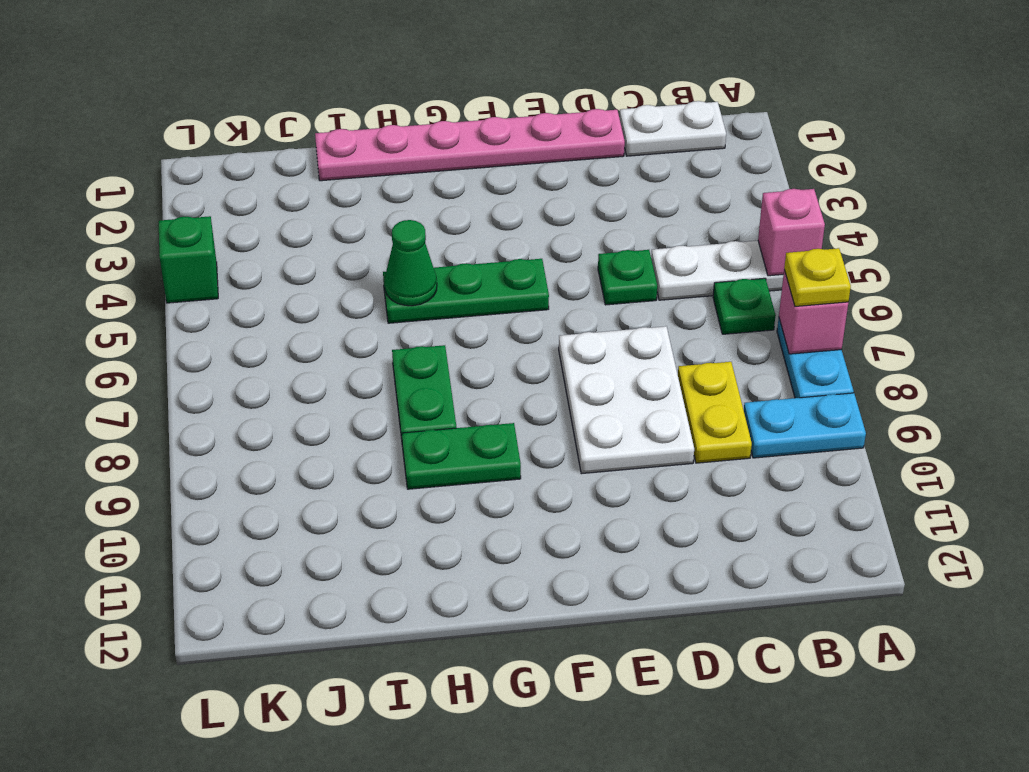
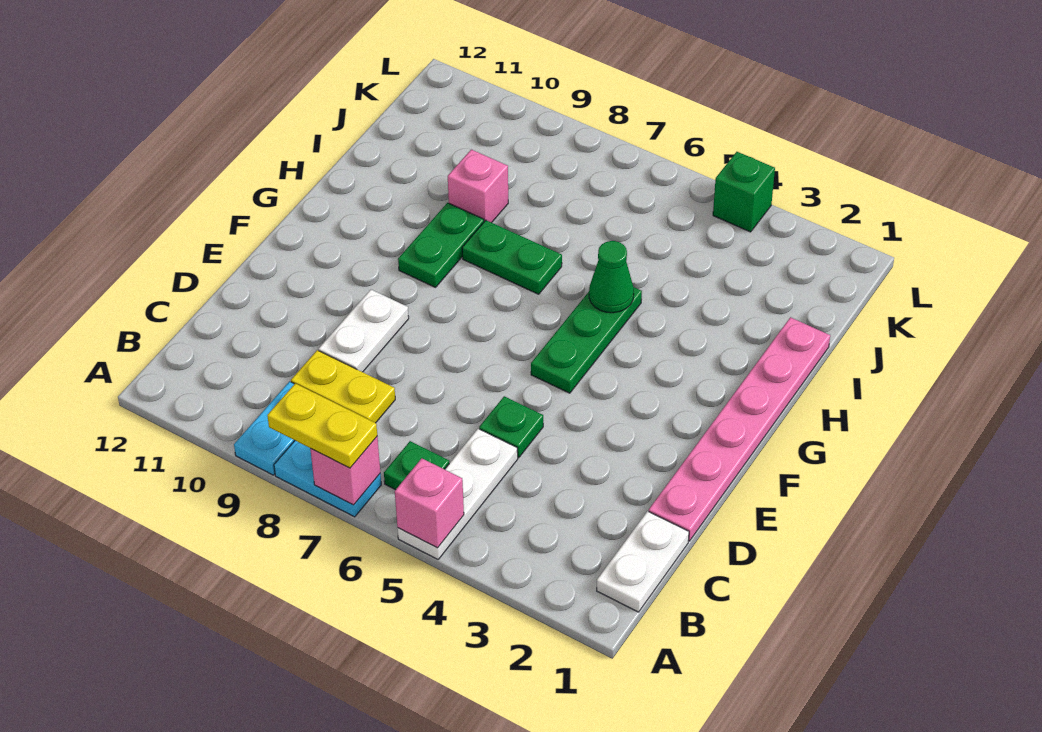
yellow 1x1 plate [784,248,851,306] -> yellow 1x2 plate [267,383,377,468]
white 2x3 plate [559,326,694,474] -> white 1x2 plate [319,290,409,372]
none -> pink 1x1 brick [448,149,508,223]

